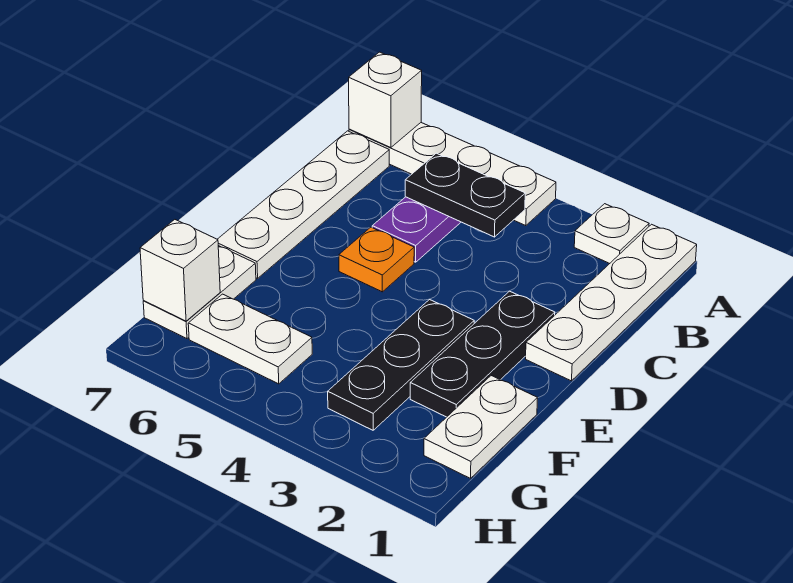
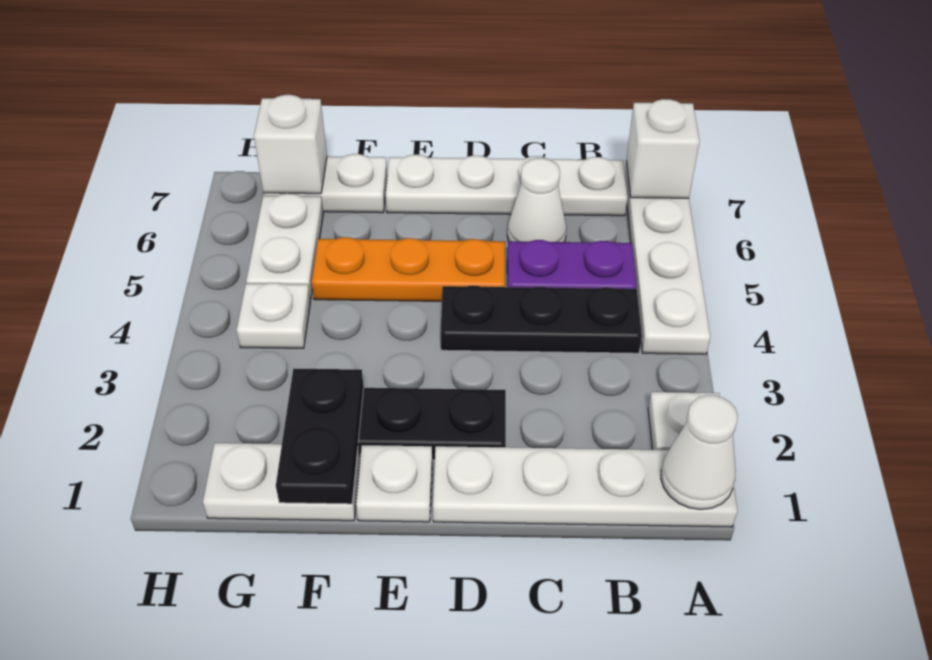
none -> white 1x1 cone [661,395,738,509]
black 1x2 plate [405,153,525,237] -> black 1x2 plate moved to [276,369,364,504]
none -> white 1x1 cone [507,158,566,242]
orange 1x1 plate [339,227,414,292] -> orange 1x3 plate [312,237,505,301]
none -> white 1x1 plate [356,445,432,522]
black 1x3 plate [328,299,474,430] -> black 1x3 plate moved to [440,286,642,353]
none -> white 1x1 plate [237,283,310,348]

